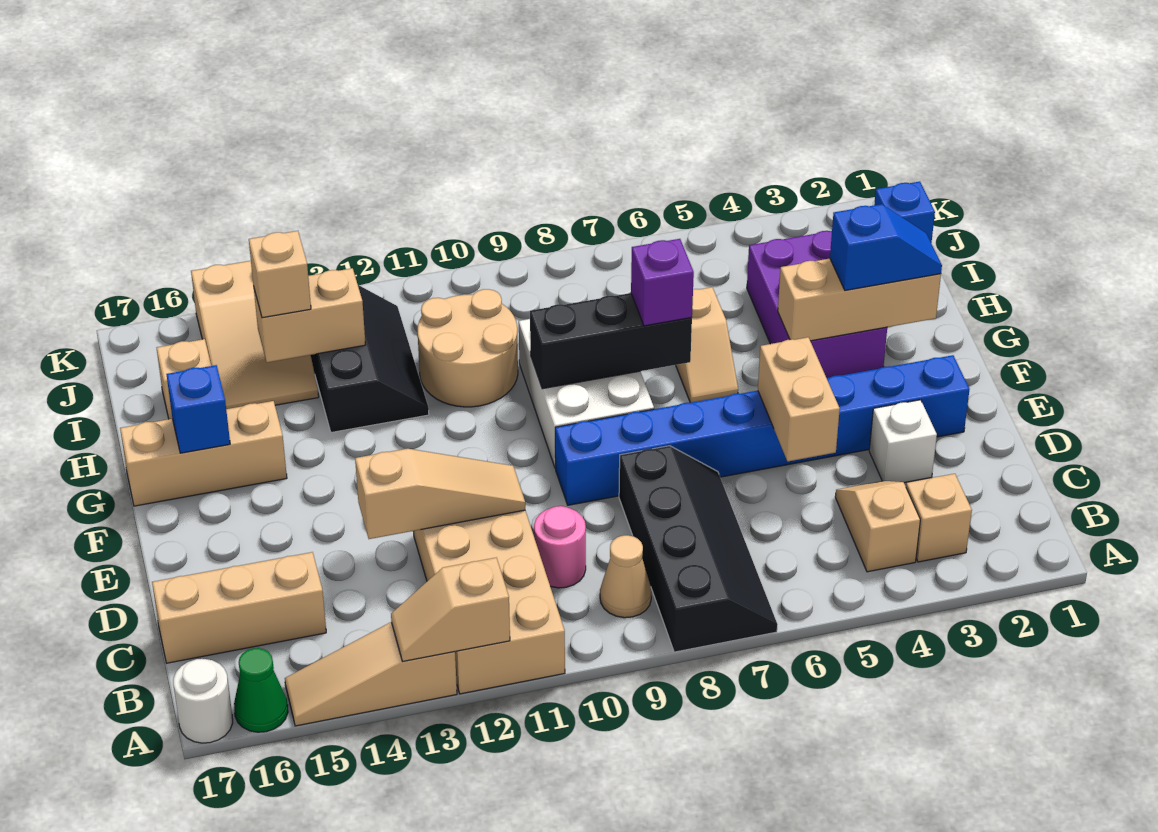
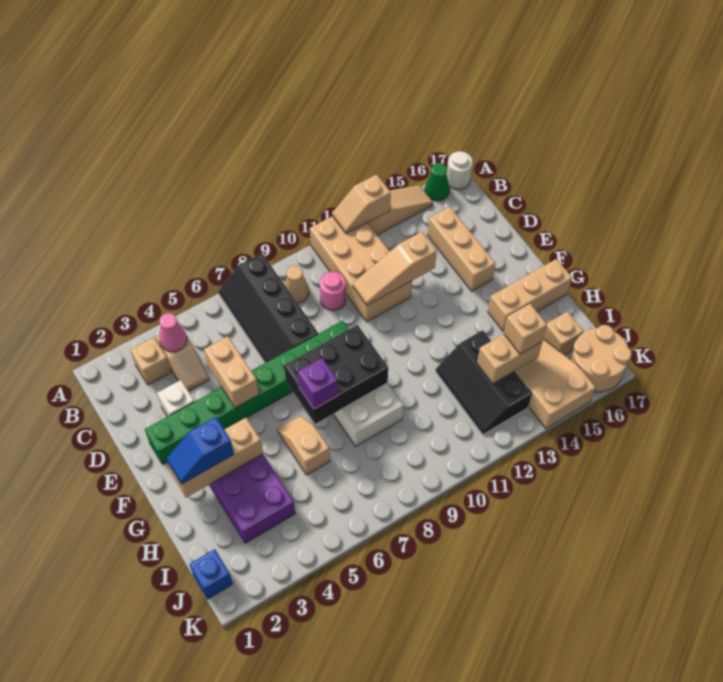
tan 1x2 slope [391,558,510,661] -> tan 1x2 slope turned to [332,174,391,234]
none -> pink 1x1 cone [159,313,187,352]
tan 1x3 brick [152,552,326,663] -> tan 1x3 brick turned to [427,207,495,291]
blue 1x8 brick [555,355,970,505] -> green 1x8 brick [145,321,349,464]
black 1x3 brick [530,293,692,389] -> black 2x3 brick [284,325,388,424]
blue 1x1 brick [166,365,230,453] -> none
tan 2x2 round brick [418,289,518,407] -> tan 2x2 round brick moved to [570,325,631,392]

